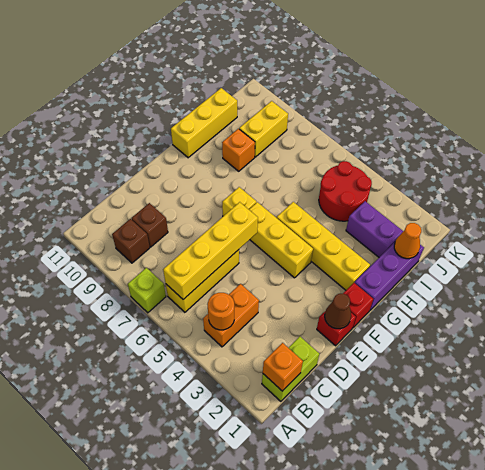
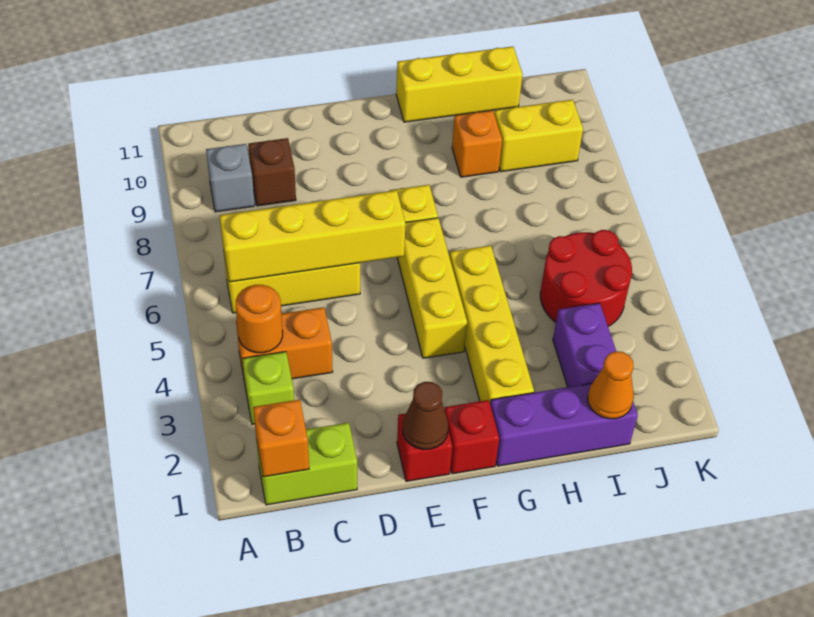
lime 1x1 brick [128,268,166,313] -> lime 1x1 brick moved to [242,352,294,424]
brown 1x1 brick [112,219,150,263] -> grey 1x1 brick [206,144,255,212]

